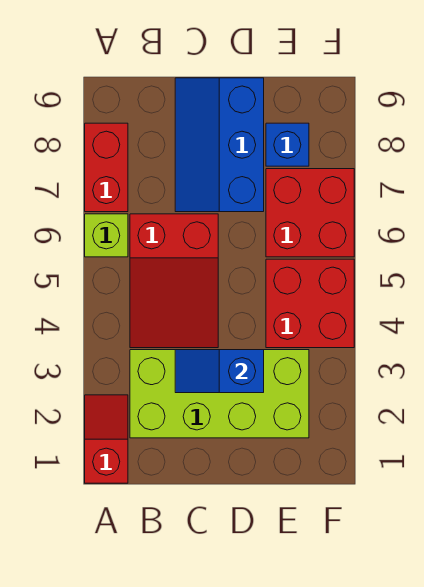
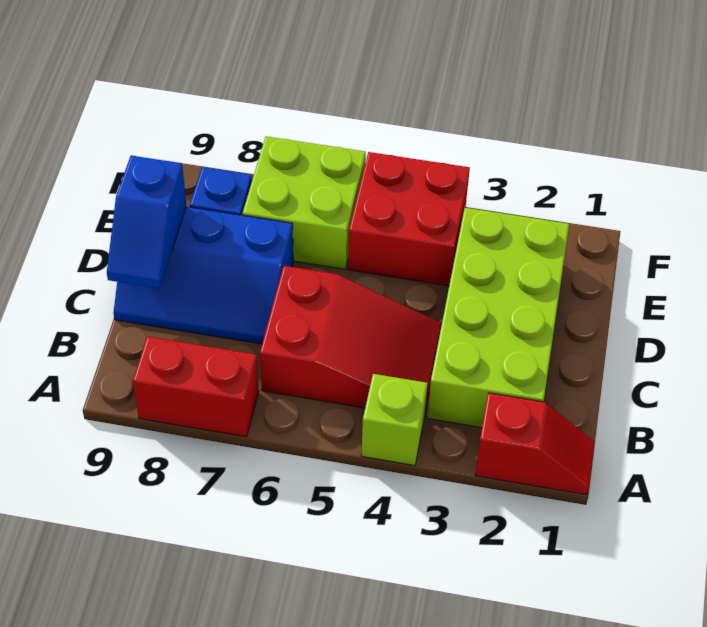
red 1x2 slope [85,395,128,483] -> red 1x2 slope turned to [475,393,594,495]
lime 1x1 brick [85,214,128,257] -> lime 1x1 brick moved to [361,374,427,465]
blue 1x2 slope [175,350,264,393] -> blue 1x2 slope moved to [107,155,187,288]
red 2x2 brick [266,169,354,257] -> lime 2x2 brick [243,136,366,269]

